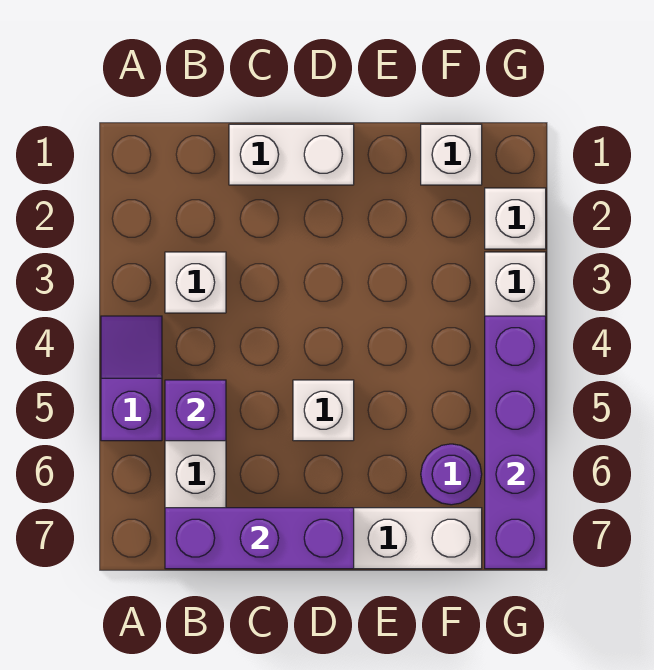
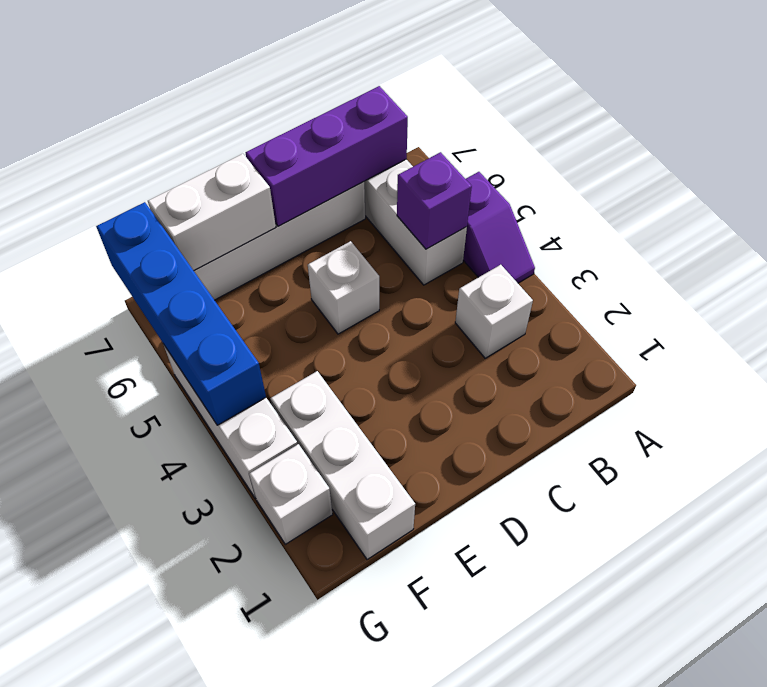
white 1x2 brick [229,124,354,185] -> white 1x2 brick moved to [148,154,276,271]
white 1x1 brick [421,124,482,185] -> white 1x3 brick [270,371,415,560]
purple 1x1 round brick [421,444,482,505] -> none
purple 1x4 brick [485,316,546,569] -> blue 1x4 brick [96,202,266,425]

